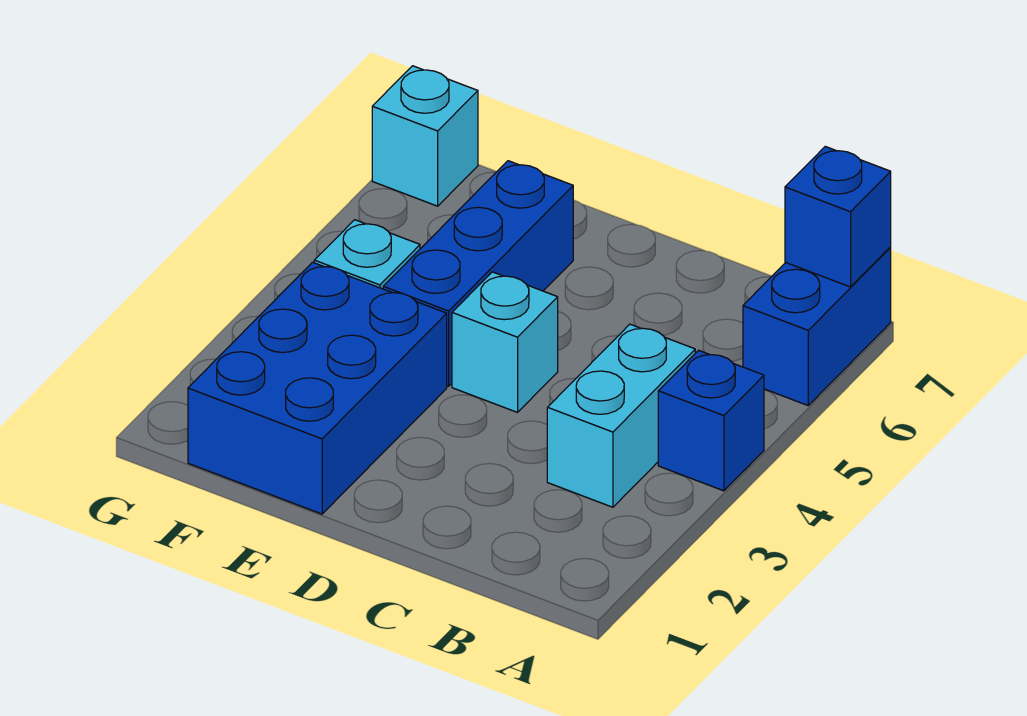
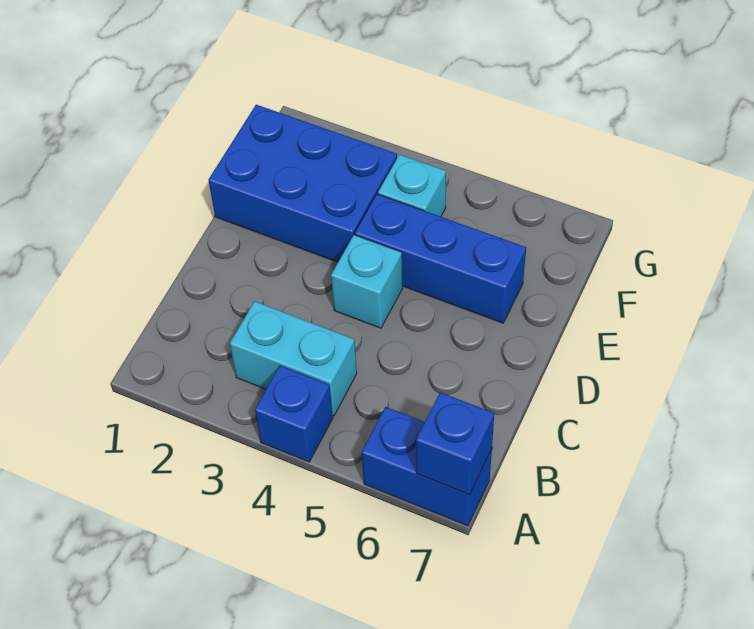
cyan 1x1 brick [372,66,478,206] -> none

